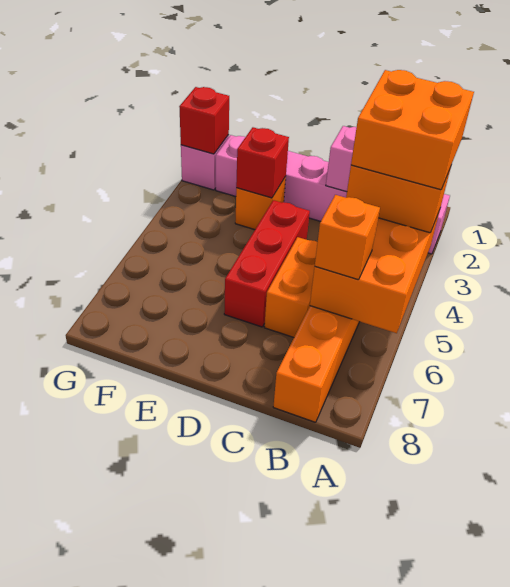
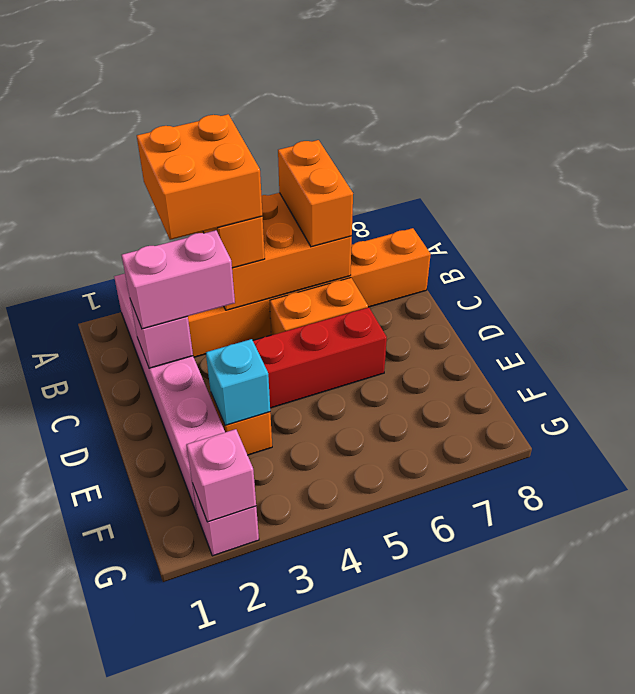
orange 1x1 brick [315,195,380,280] -> orange 1x2 brick [278,140,353,247]
none -> pink 1x2 brick [122,230,235,329]
red 1x1 brick [236,127,289,198] -> cyan 1x1 brick [206,339,270,425]
red 1x1 brick [179,87,229,154] -> pink 1x1 brick [186,429,256,522]

